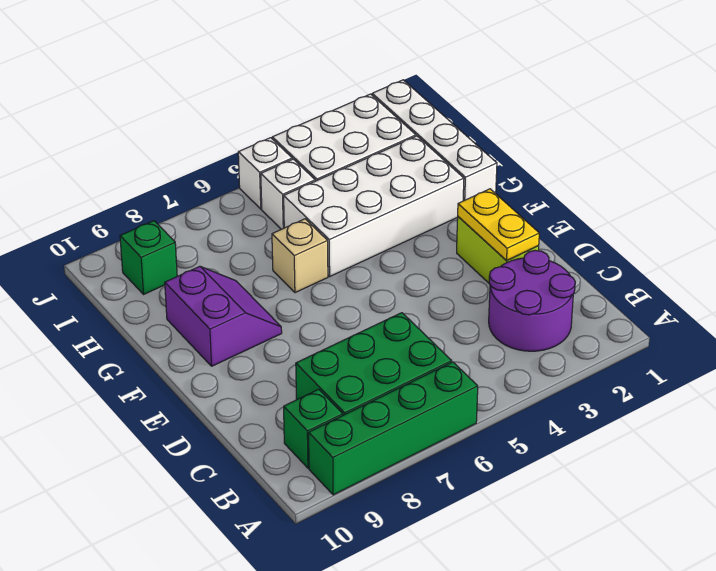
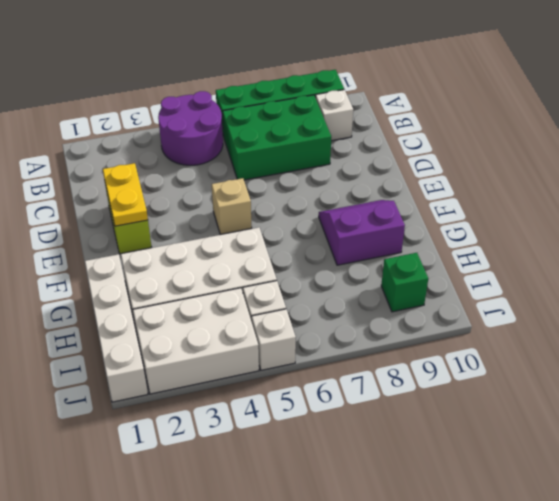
purple 2x2 round brick [489,250,575,351] -> purple 2x2 round brick moved to [158,91,223,165]
green 1x1 brick [284,389,343,468] -> white 1x1 brick [316,90,353,141]
purple 2x2 slope [165,266,282,366] -> purple 2x2 slope turned to [319,200,405,265]
tan 1x1 brick [272,219,328,293] -> tan 1x1 brick moved to [212,178,252,234]

